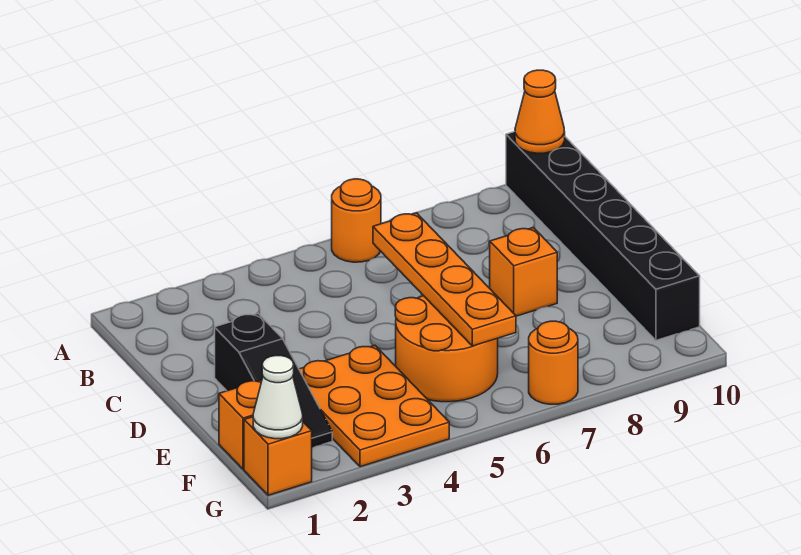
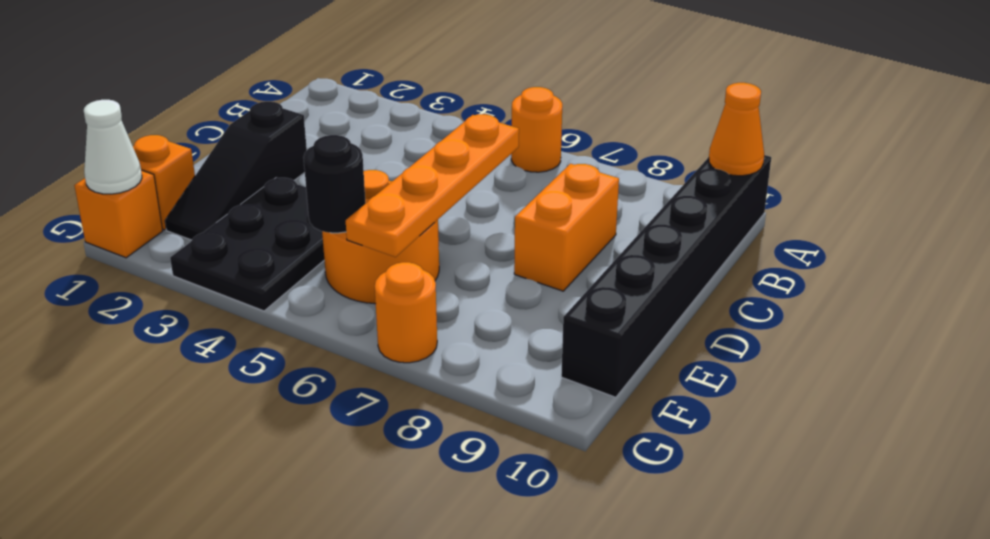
orange 1x1 brick [490,228,557,316] -> orange 1x2 brick [514,164,619,291]
orange 2x3 plate [299,345,449,467] -> black 2x3 plate [170,177,324,311]
none -> black 1x1 round brick [303,135,366,233]

